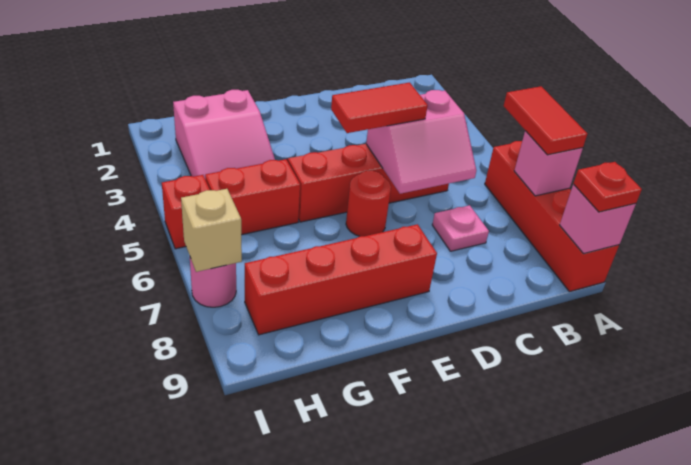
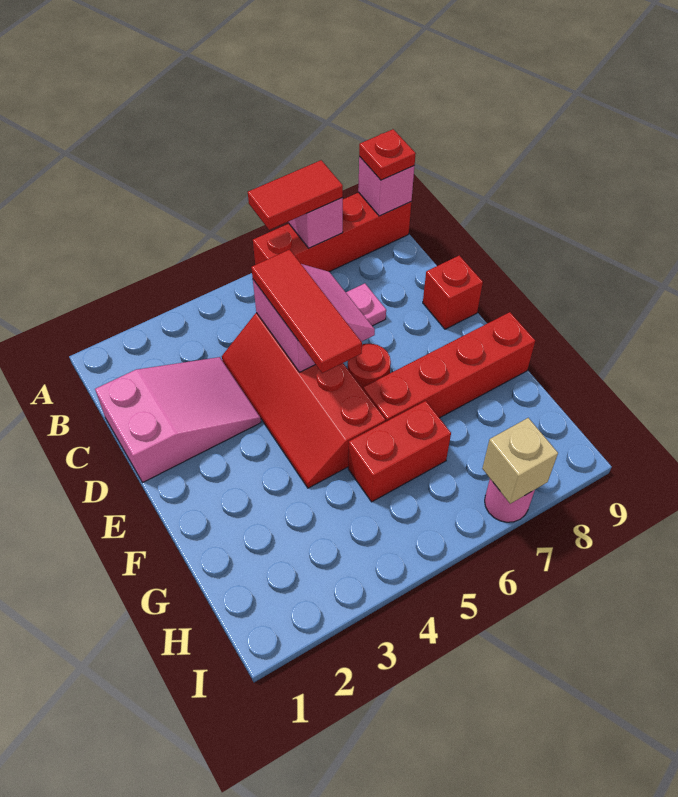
red 1x2 tile [331,82,428,133] -> red 1x3 tile [251,249,362,373]
red 1x4 brick [245,224,437,335] -> red 1x4 brick turned to [363,312,535,422]
pink 2x3 slope [173,90,275,178] -> pink 2x3 slope moved to [95,357,261,483]
red 1x2 brick [205,159,300,235] -> red 1x2 brick turned to [348,401,451,502]
red 1x1 brick [162,175,210,249] -> red 1x1 brick moved to [423,255,483,329]

